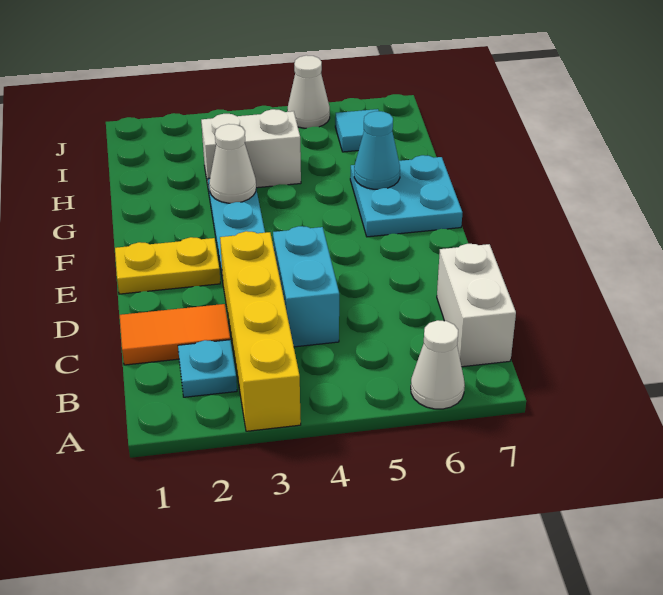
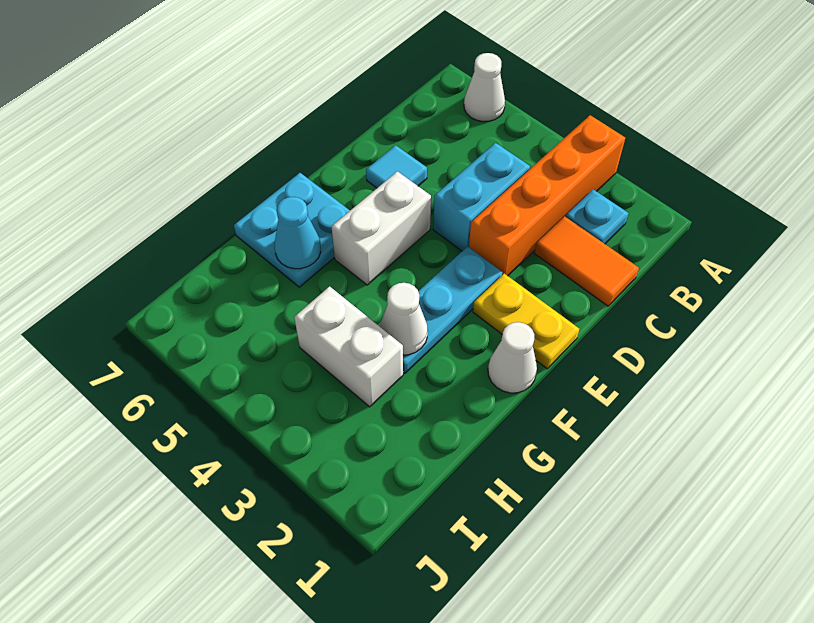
yellow 1x4 brick [220,231,301,431] -> orange 1x4 brick [469,115,625,276]
white 1x2 brick [437,244,516,367] -> white 1x2 brick moved to [332,171,431,285]
cyan 1x1 tile [335,109,379,152] -> cyan 1x1 tile moved to [366,145,427,188]
white 1x1 cone [287,55,330,128] -> white 1x1 cone moved to [488,322,537,393]

